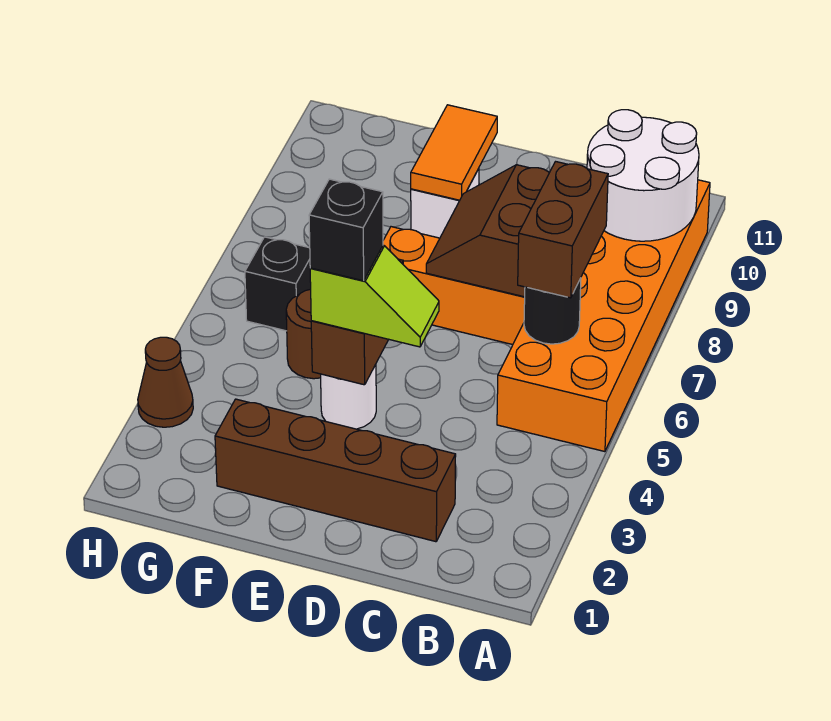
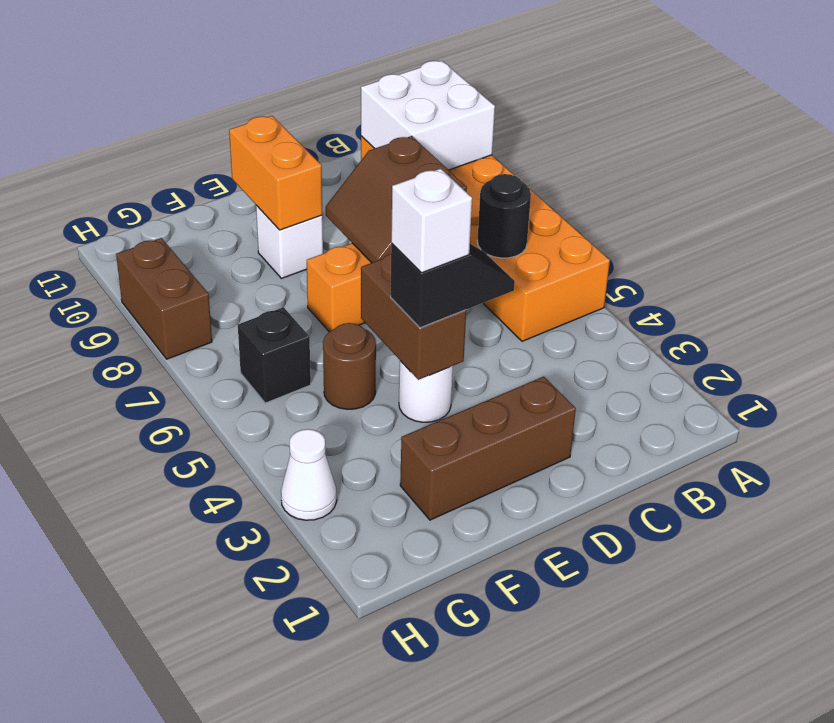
white 2x2 round brick [587,110,699,241] -> white 2x2 brick [361,61,495,170]
brown 1x2 brick [518,162,608,298] -> brown 1x2 brick moved to [116,238,212,359]
brown 1x4 brick [215,399,456,542] -> brown 1x3 brick [400,377,576,520]
lime 1x2 slope [310,245,439,347] -> black 1x2 slope [391,243,515,328]
black 1x1 brick [309,179,383,281] -> white 1x1 brick [391,169,472,273]
orange 1x2 tile [411,105,497,201] -> orange 1x2 brick [229,116,322,230]
brown 1x1 cone [138,337,193,427] -> white 1x1 cone [281,429,337,520]

